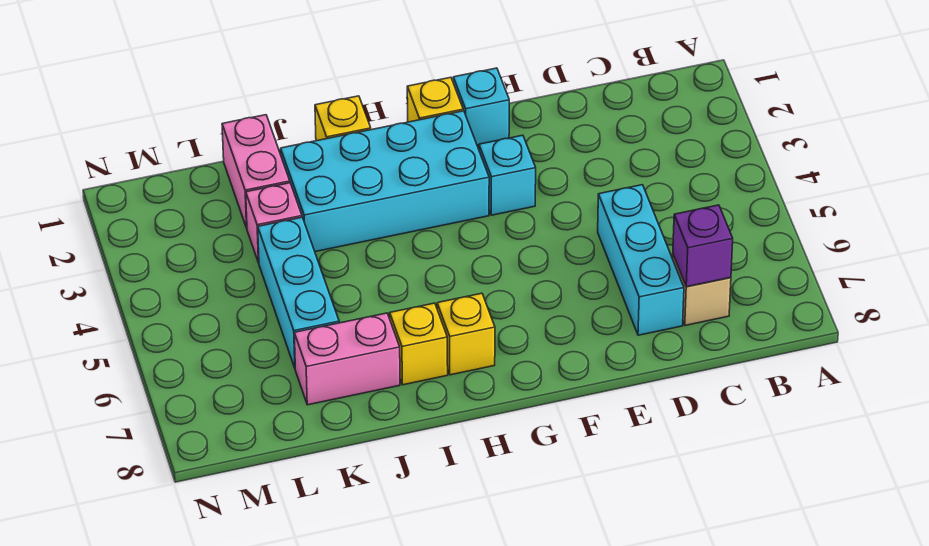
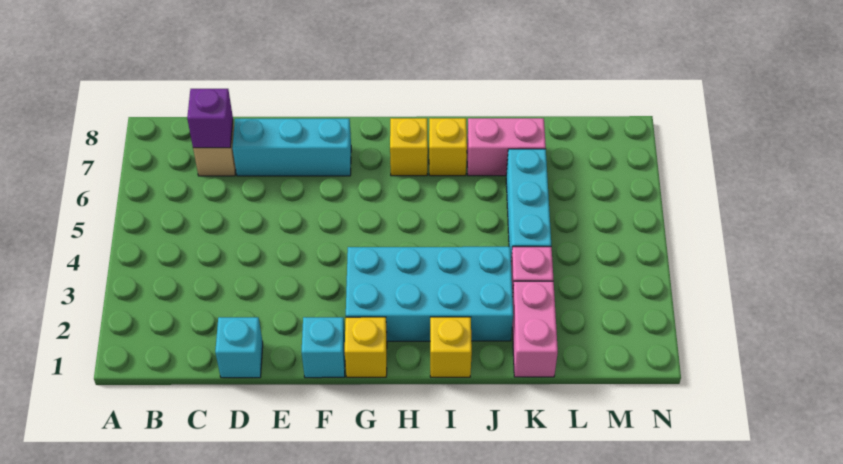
cyan 1x3 brick [598,185,684,335] -> cyan 1x3 brick turned to [232,119,351,176]
cyan 1x1 brick [479,135,536,215] -> cyan 1x1 brick moved to [215,317,263,378]

